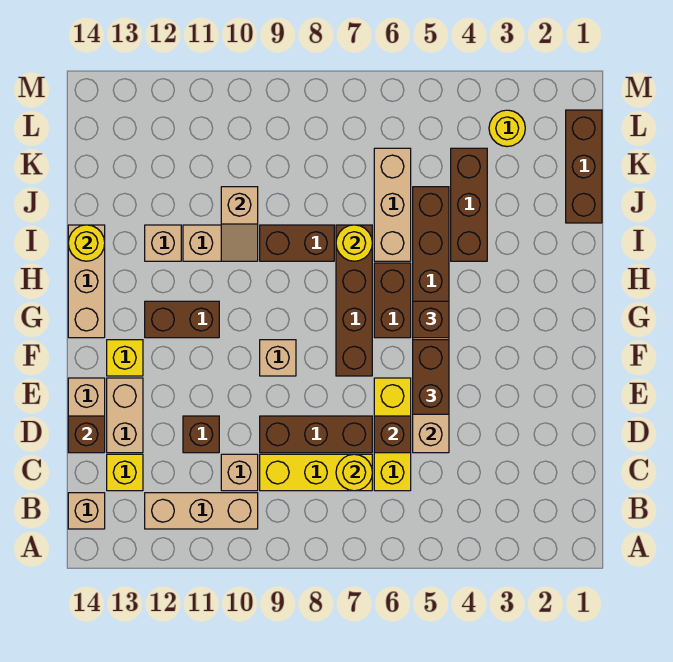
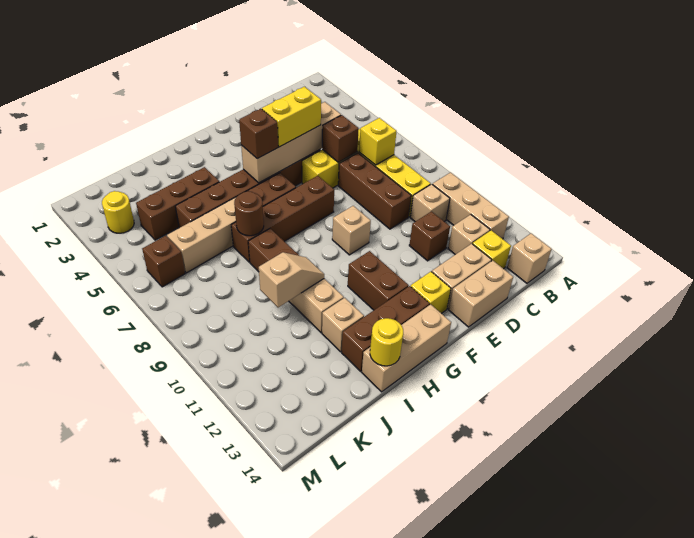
yellow 1x1 round brick [336,454,372,491] -> yellow 1x1 brick [359,118,397,165]
none -> tan 1x1 brick [448,214,490,255]
brown 1x1 brick [68,416,105,453] -> brown 1x1 brick moved to [142,236,185,287]
brown 1x2 brick [413,340,449,414] -> yellow 1x2 brick [262,87,321,147]
yellow 1x1 round brick [336,225,372,261] -> brown 1x1 round brick [234,191,264,236]
brown 1x3 brick [566,110,602,223] -> brown 1x3 brick moved to [342,286,429,371]

